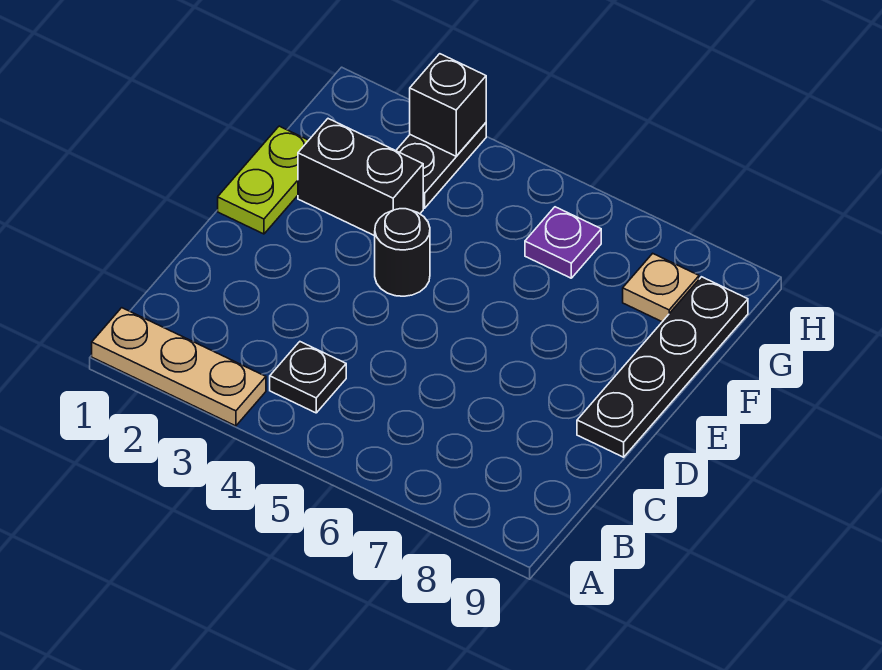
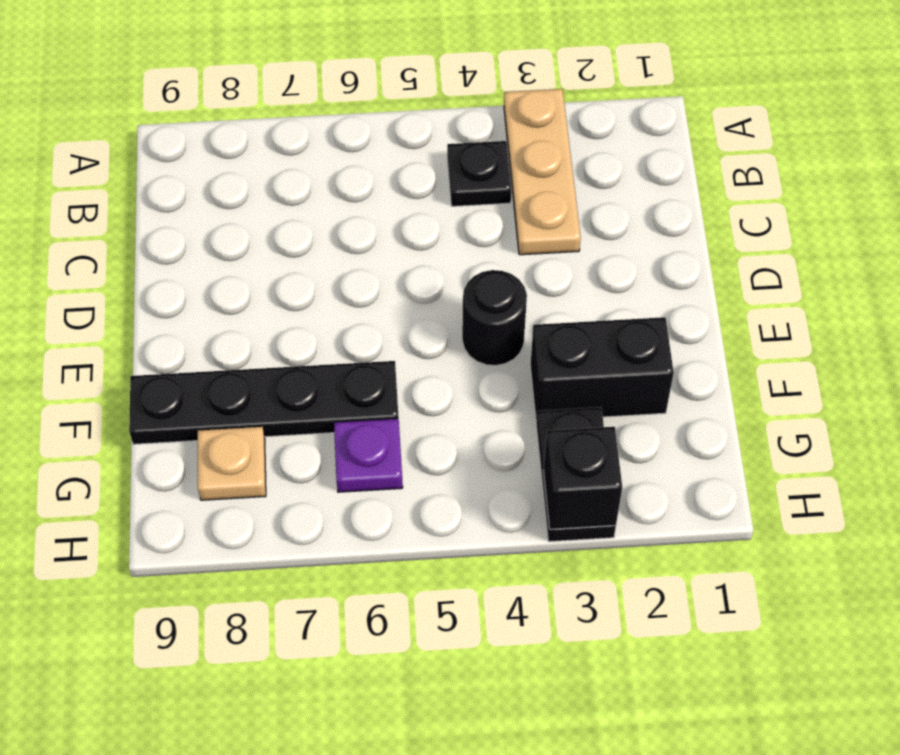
tan 1x3 plate [92,308,266,426] -> tan 1x3 plate turned to [504,89,581,255]
black 1x4 plate [577,277,748,457] -> black 1x4 plate turned to [129,361,399,444]
lime 1x2 plate [218,126,309,234] -> none

